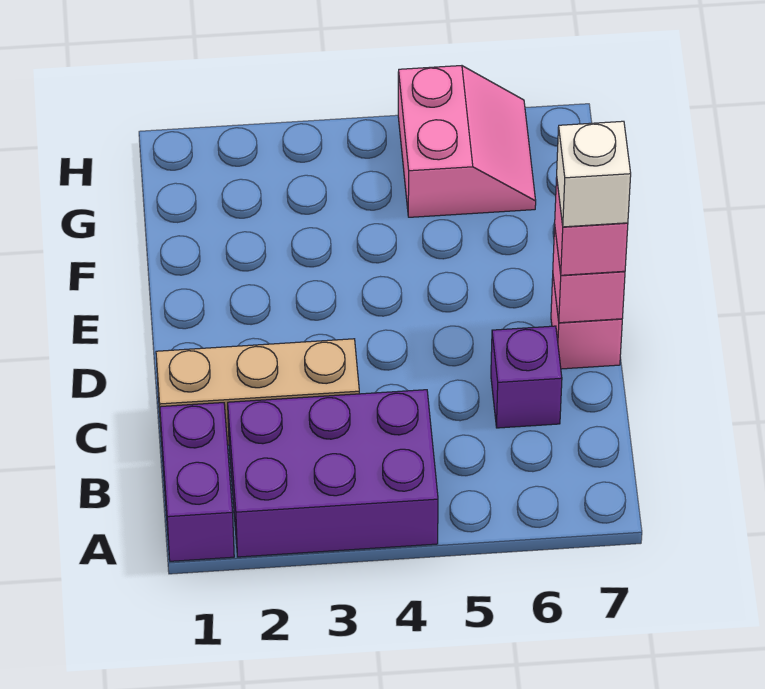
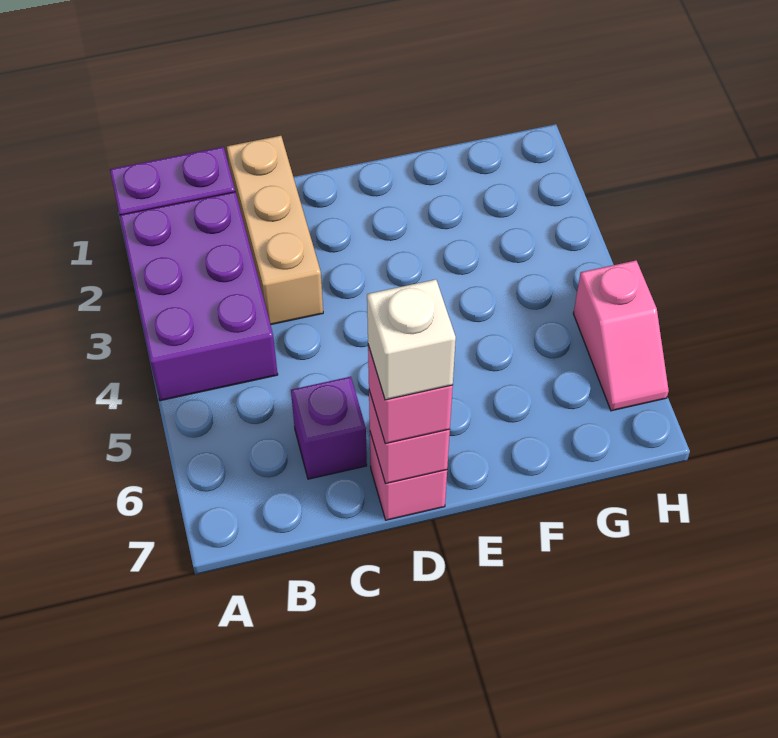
pink 2x2 slope [398,66,536,217] -> pink 1x2 slope [573,261,669,411]

